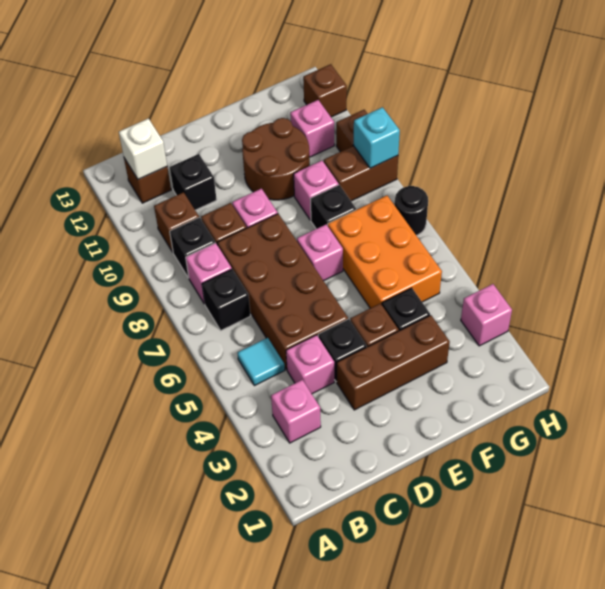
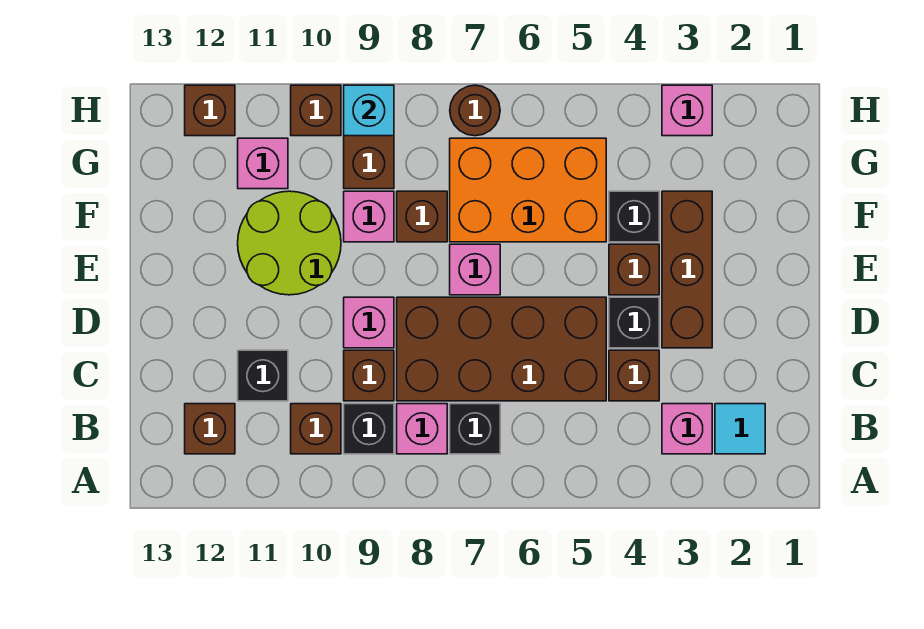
cyan 1x1 tile [237,338,285,386] -> cyan 1x1 tile moved to [715,404,765,454]
white 1x1 brick [119,119,167,179] -> none
pink 1x1 brick [286,335,334,394] -> brown 1x1 brick [609,350,659,401]
brown 2x2 round brick [242,118,310,200] -> lime 2x2 round brick [238,191,341,295]
black 1x1 brick [311,185,356,229] -> brown 1x1 brick [397,191,447,242]
black 1x1 round brick [395,186,428,235] -> brown 1x1 round brick [450,85,500,136]

